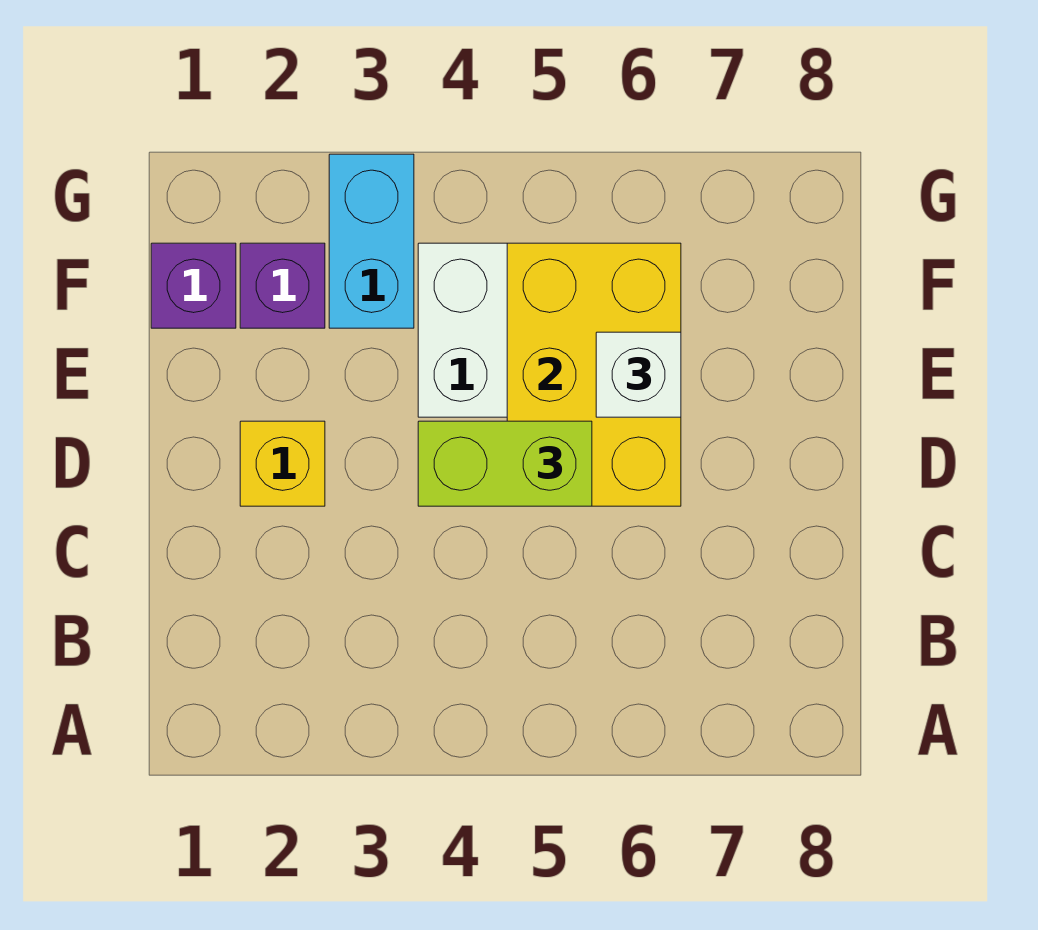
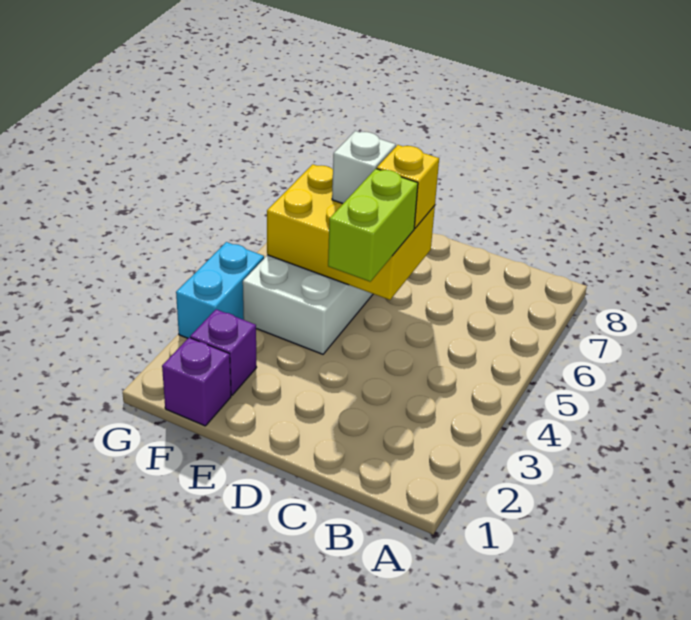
yellow 1x1 brick [240,421,325,506] -> yellow 1x1 brick moved to [377,145,439,228]
cyan 1x2 brick [329,154,414,328] -> cyan 1x2 brick turned to [176,242,264,338]

